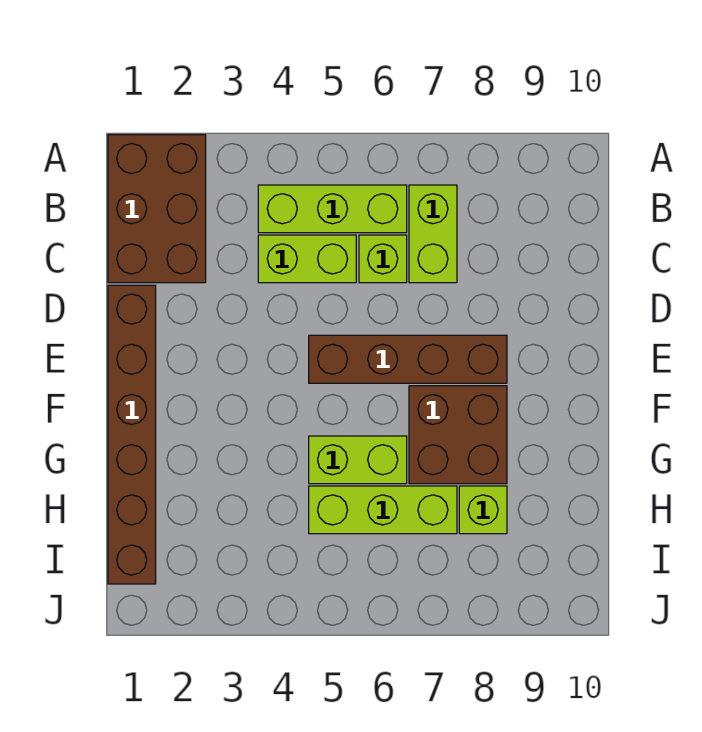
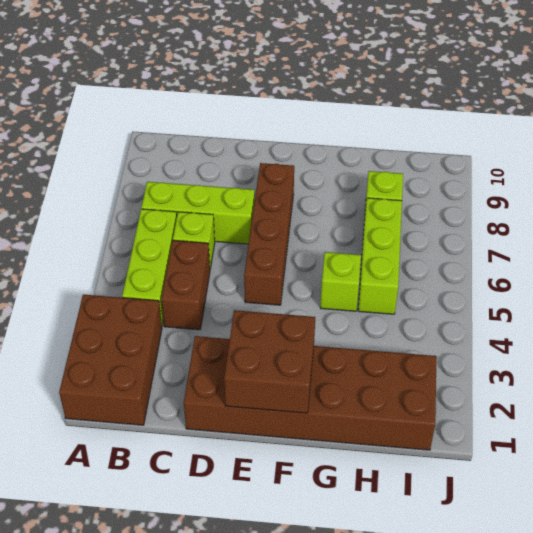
brown 2x3 brick [108,135,206,283] -> brown 2x3 brick turned to [59,295,162,425]
lime 1x2 brick [409,185,457,283] -> lime 1x3 brick [141,182,255,244]
lime 1x2 brick [258,235,356,283] -> brown 1x2 brick [161,240,210,330]
brown 1x6 brick [108,285,156,584] -> brown 2x6 brick [184,336,437,450]
brown 2x2 brick [409,386,507,484] -> brown 2x2 brick moved to [224,310,315,413]
lime 1x2 brick [309,436,407,484] -> lime 1x1 brick [320,252,361,311]

